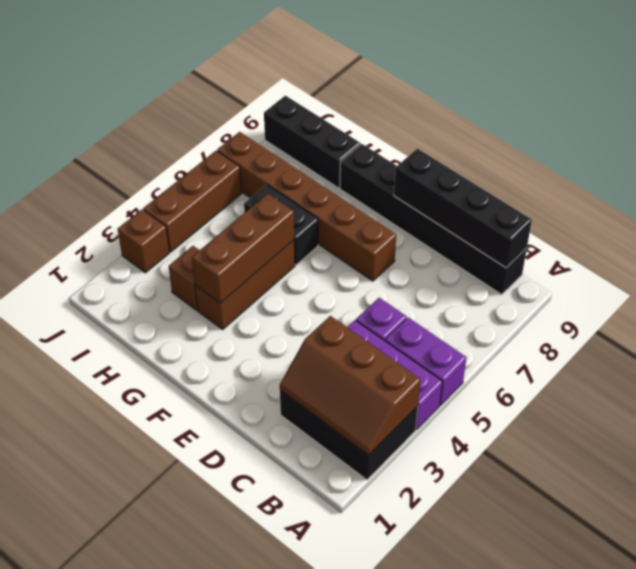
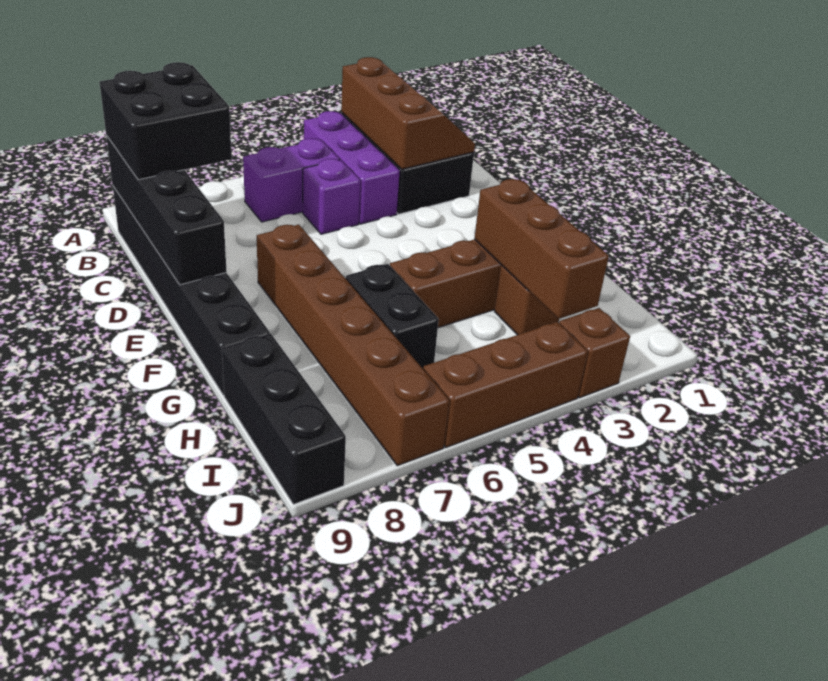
purple 1x2 brick [385,318,466,405] -> purple 1x2 brick turned to [243,138,340,222]
none -> black 2x2 brick [100,62,232,180]
brown 1x3 brick [192,194,294,303] -> brown 1x3 brick turned to [474,179,609,319]

